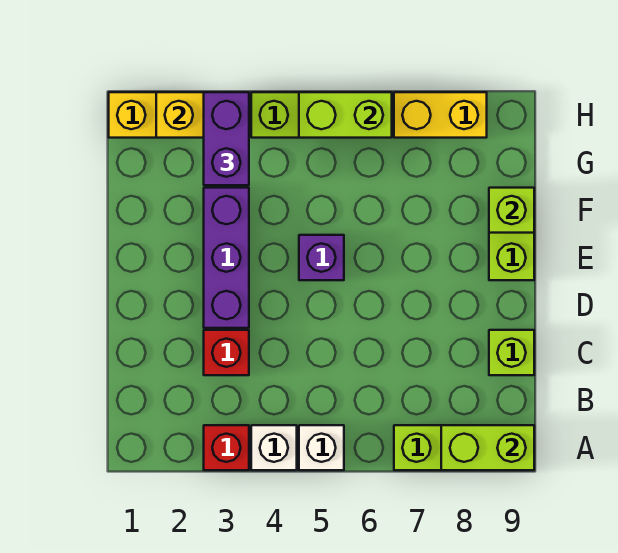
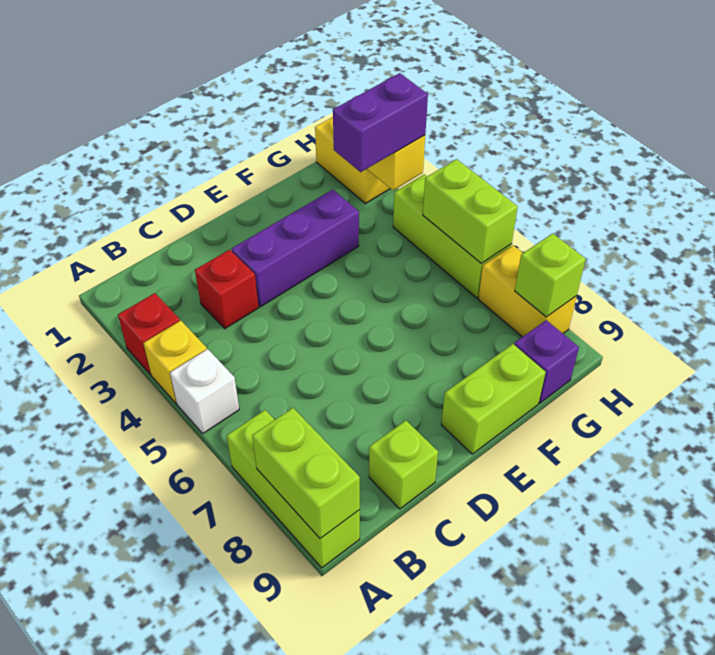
white 1x1 brick [251,425,297,470] -> yellow 1x1 brick [143,321,207,403]
purple 1x1 brick [299,235,344,280] -> purple 1x1 brick moved to [514,320,579,403]
lime 1x1 brick [489,188,534,233] -> lime 1x1 brick moved to [515,233,586,317]

